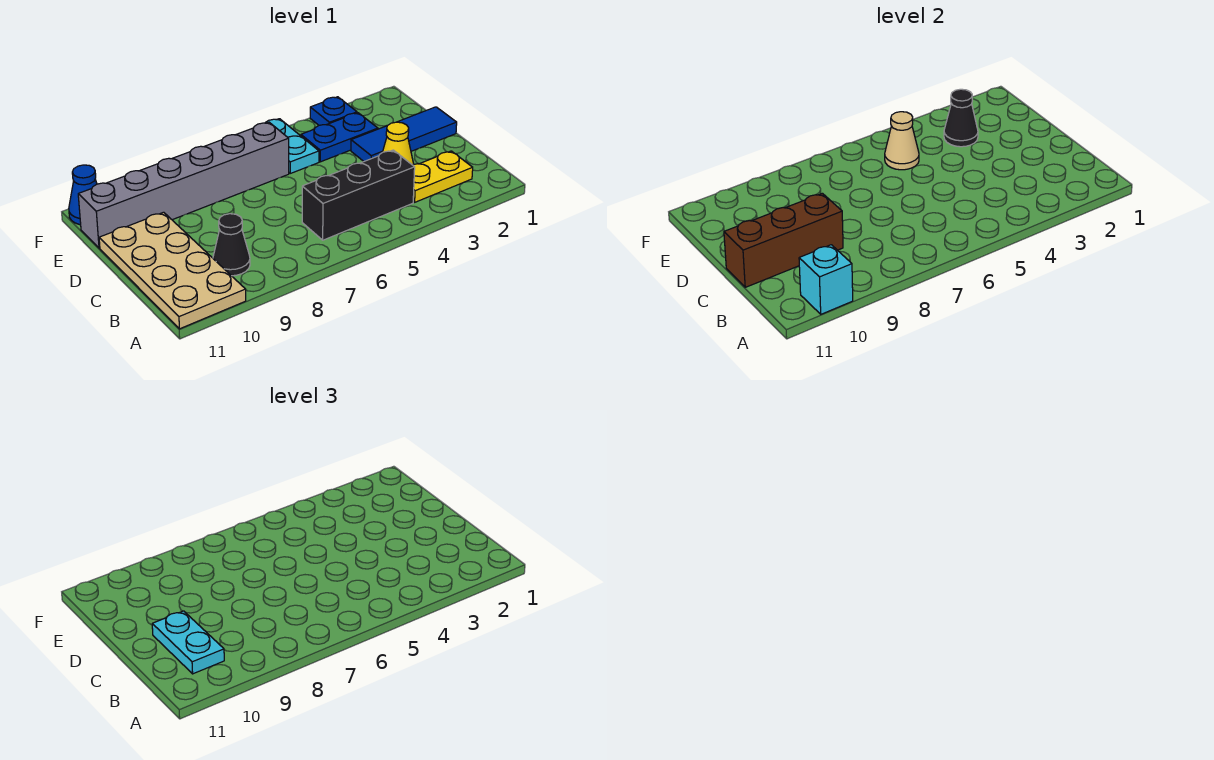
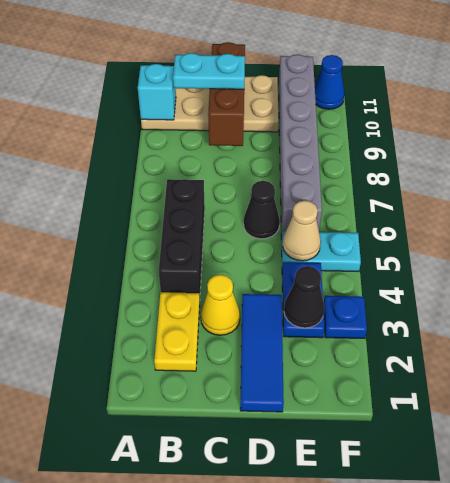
black 1x1 cone [213,214,250,276] -> black 1x1 cone moved to [243,181,280,239]

